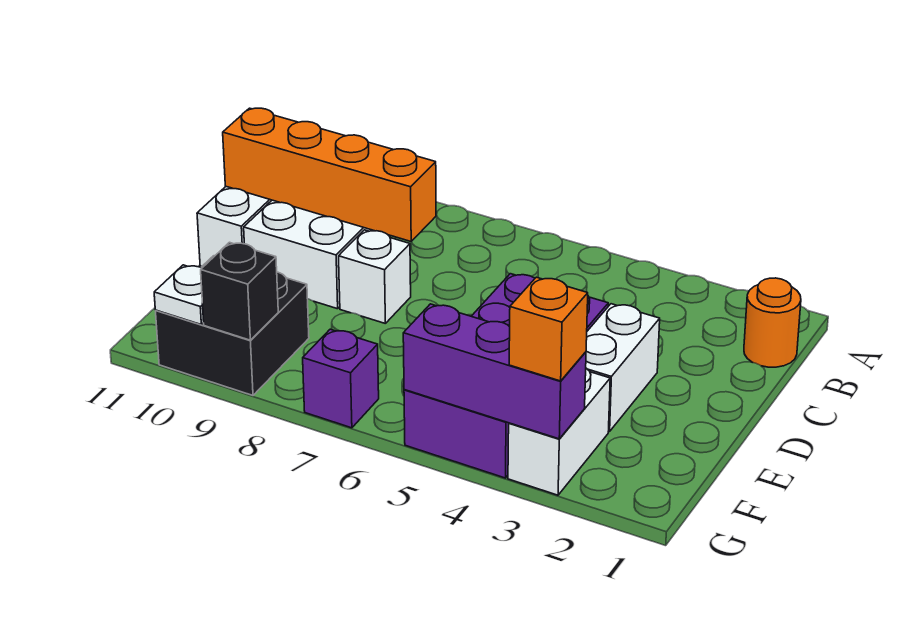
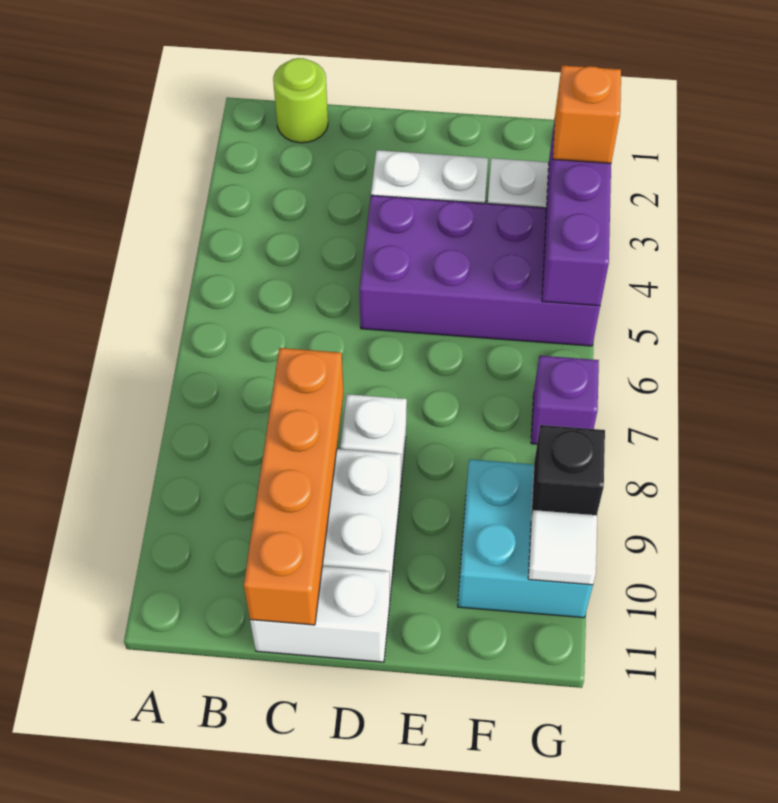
orange 1x1 round brick [744,278,801,367] -> lime 1x1 round brick [273,58,328,143]
black 2x2 brick [156,256,309,395] -> cyan 2x2 brick [458,459,593,618]
white 1x1 plate [154,265,204,324] -> white 1x1 tile [528,510,597,585]

